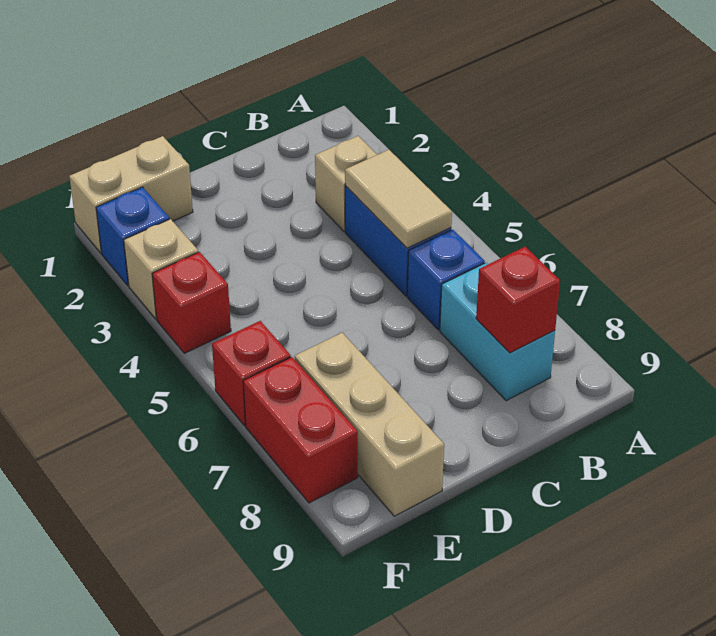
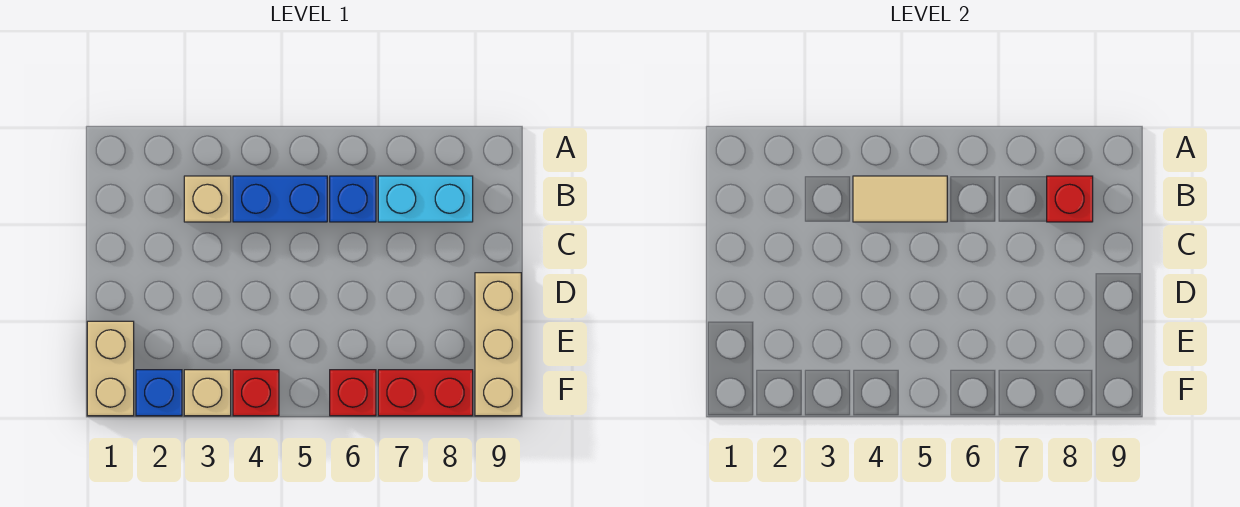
tan 1x3 brick [295,333,444,516] -> tan 1x3 brick turned to [475,273,521,416]

